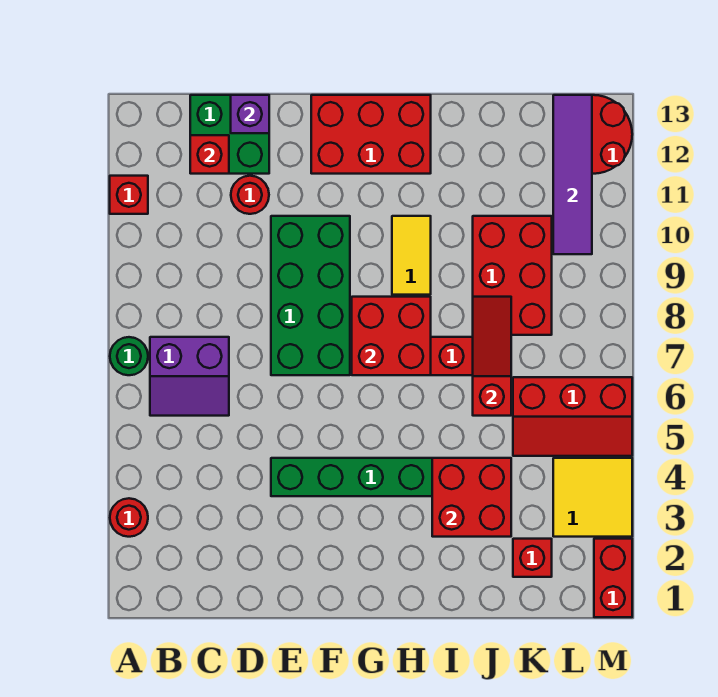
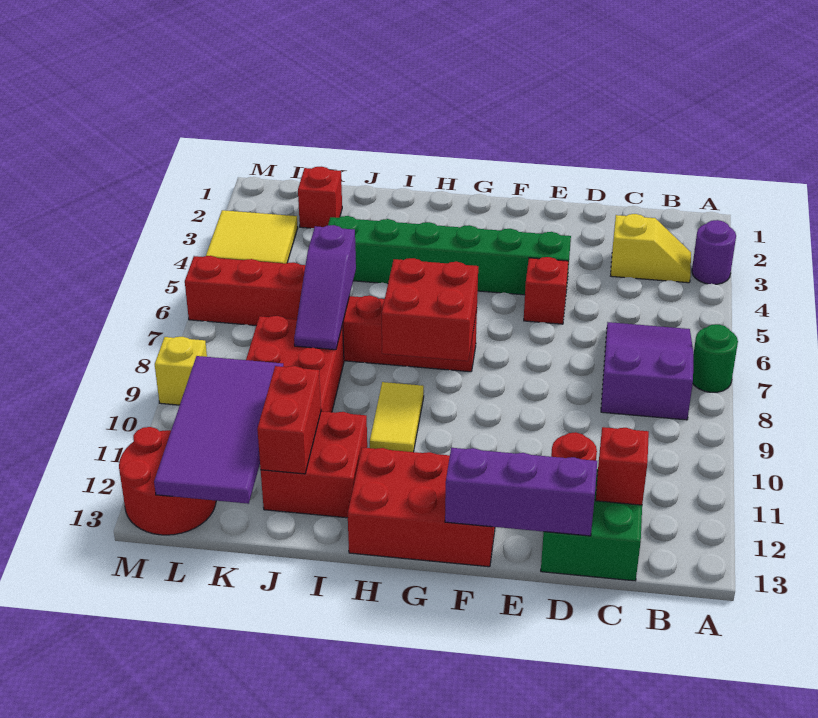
red 1x1 round brick [110,498,148,537] -> purple 1x1 round brick [692,220,736,284]
red 1x1 brick [110,176,148,214] -> red 1x1 brick moved to [524,257,568,324]
none -> yellow 1x2 slope [611,214,691,283]
purple 2x2 slope [150,337,229,416] -> purple 2x3 slope [601,322,693,420]
purple 1x1 brick [231,95,269,133] -> purple 1x3 brick [445,448,597,536]
green 2x4 brick [271,216,350,375] -> none
red 2x2 brick [432,458,511,537] -> red 2x2 brick moved to [261,411,367,518]
red 1x3 slope [473,297,511,416] -> purple 1x3 slope [294,225,356,350]
purple 1x4 tile [553,95,592,254] -> purple 2x4 tile [154,356,283,504]
red 1x2 brick [594,539,632,617] -> red 1x2 brick moved to [257,366,321,474]
none -> yellow 1x1 brick [155,337,207,405]

